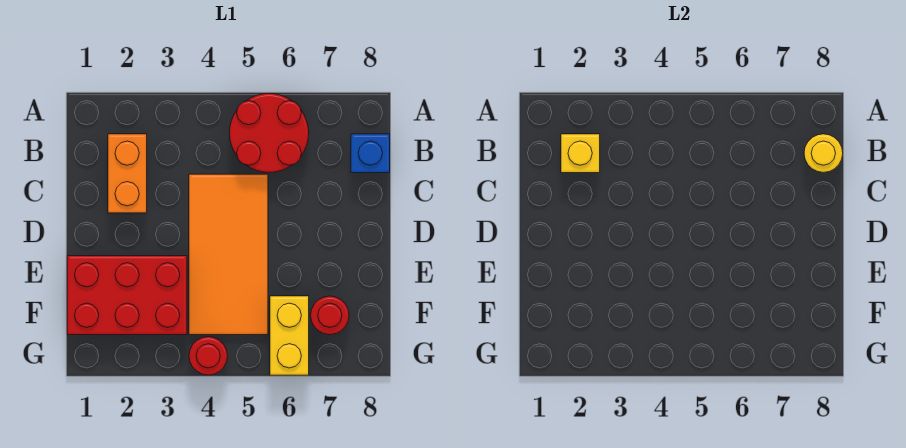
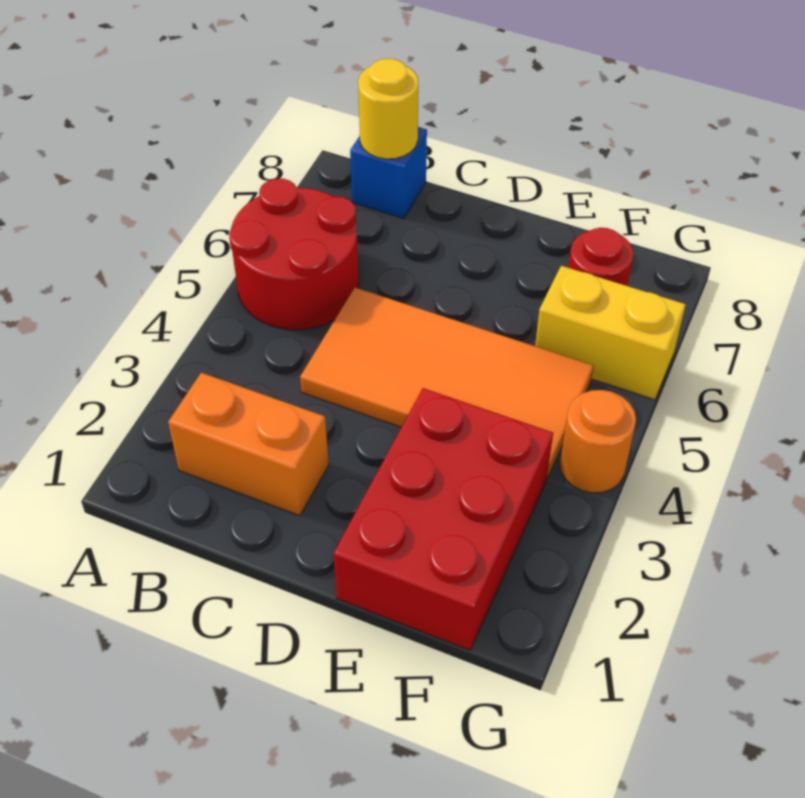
yellow 1x1 brick [561,134,600,173] -> none
red 1x1 round brick [189,337,228,375] -> orange 1x1 round brick [560,390,636,493]

